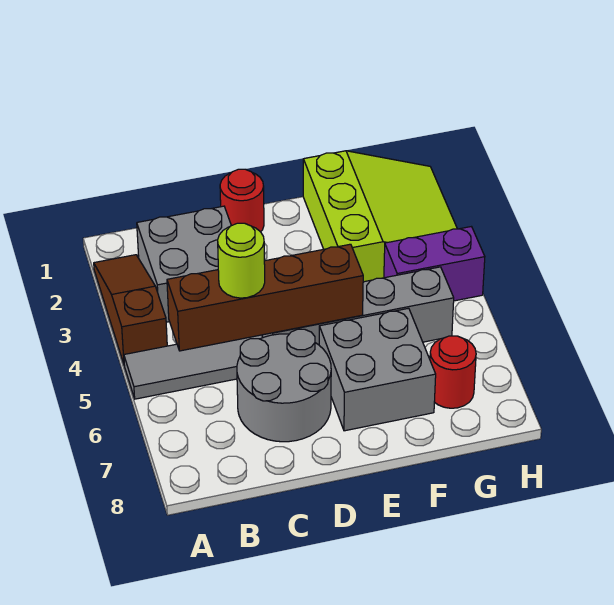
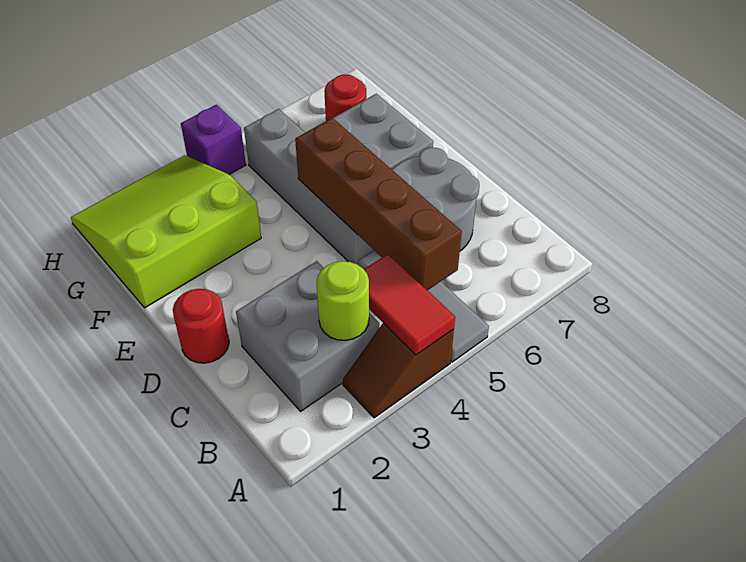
brown 1x3 slope [94,255,167,364] -> brown 1x2 slope [343,323,454,418]
none -> red 1x2 tile [364,254,455,355]
lime 1x1 round brick [218,223,265,298] -> lime 1x1 round brick moved to [317,261,369,340]
purple 1x2 brick [384,227,485,301] -> purple 1x1 brick [181,105,246,175]

